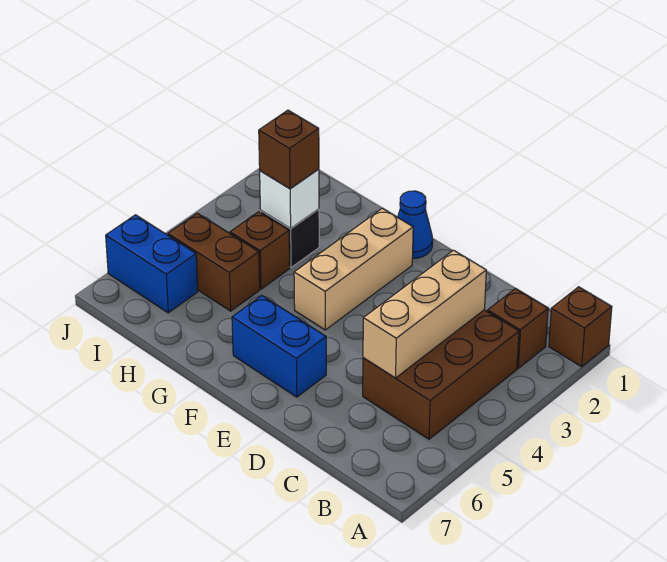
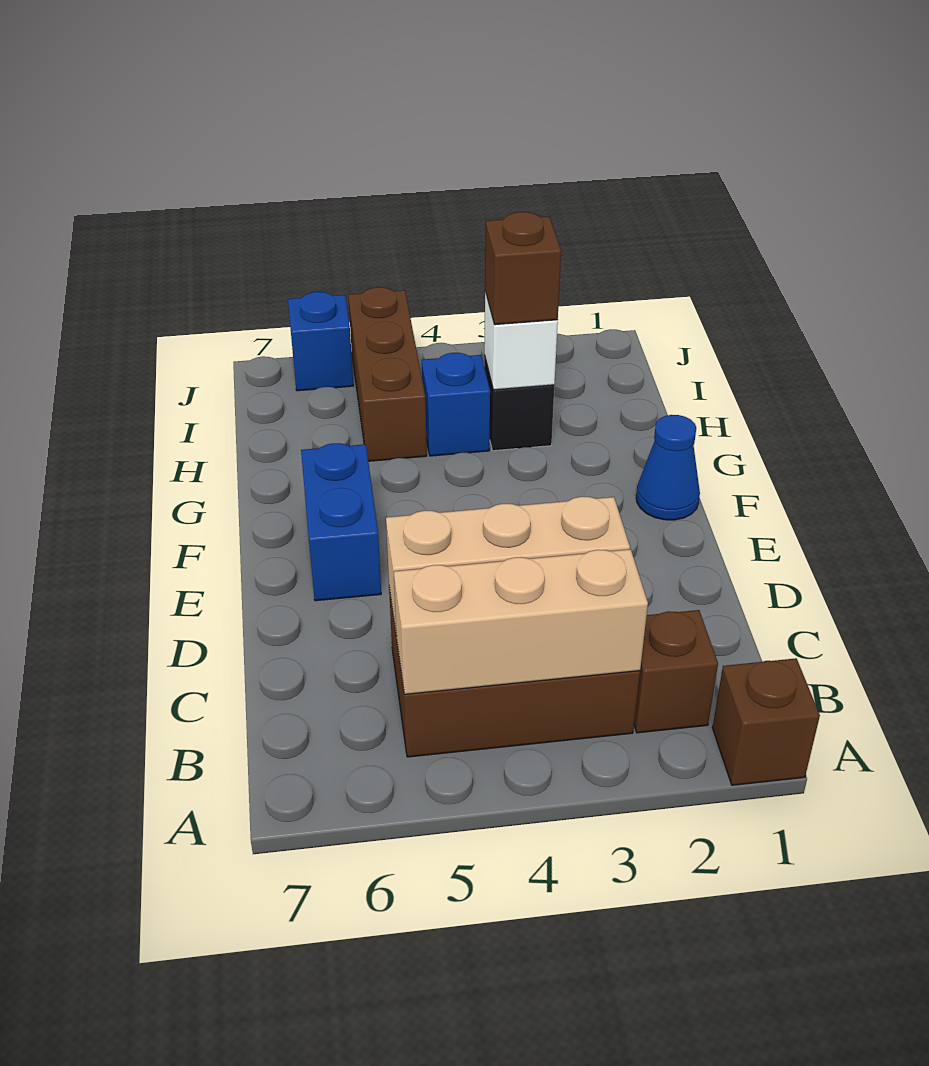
tan 1x3 brick [294,208,413,330] -> tan 1x3 brick moved to [394,549,648,694]
brown 1x1 brick [230,212,290,289] -> blue 1x1 brick [422,353,490,456]
brown 1x2 brick [168,213,260,311] -> brown 1x3 brick [348,287,427,461]
blue 1x2 brick [106,215,198,313] -> blue 1x1 brick [288,292,353,391]

